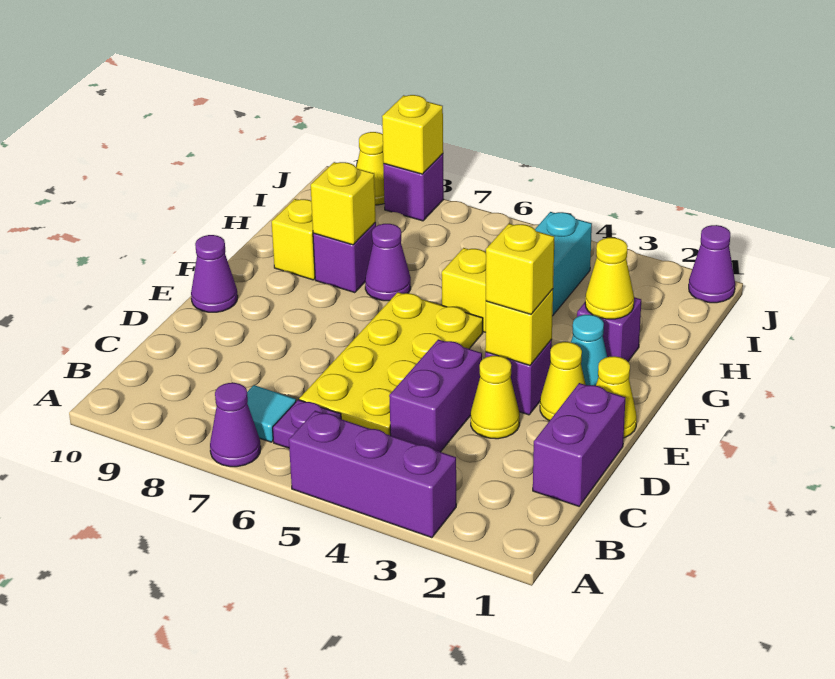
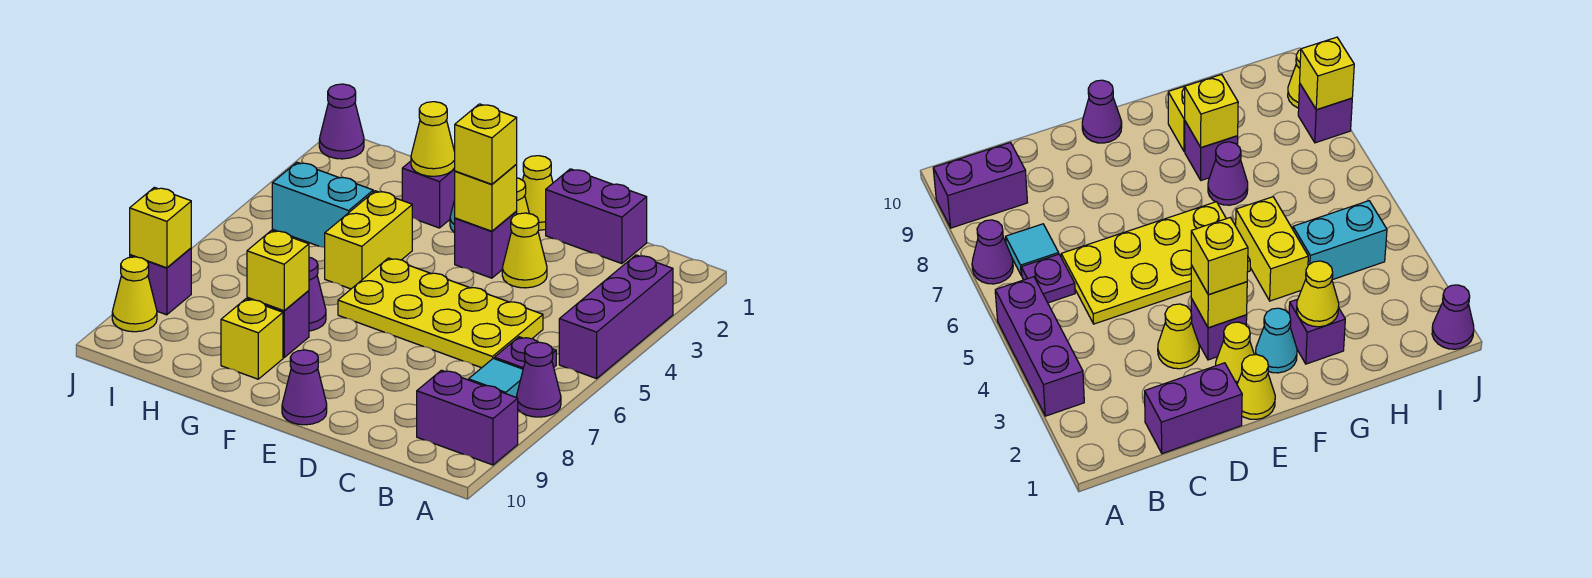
purple 1x2 brick [389,339,482,452] -> purple 1x2 brick moved to [417,370,518,465]

